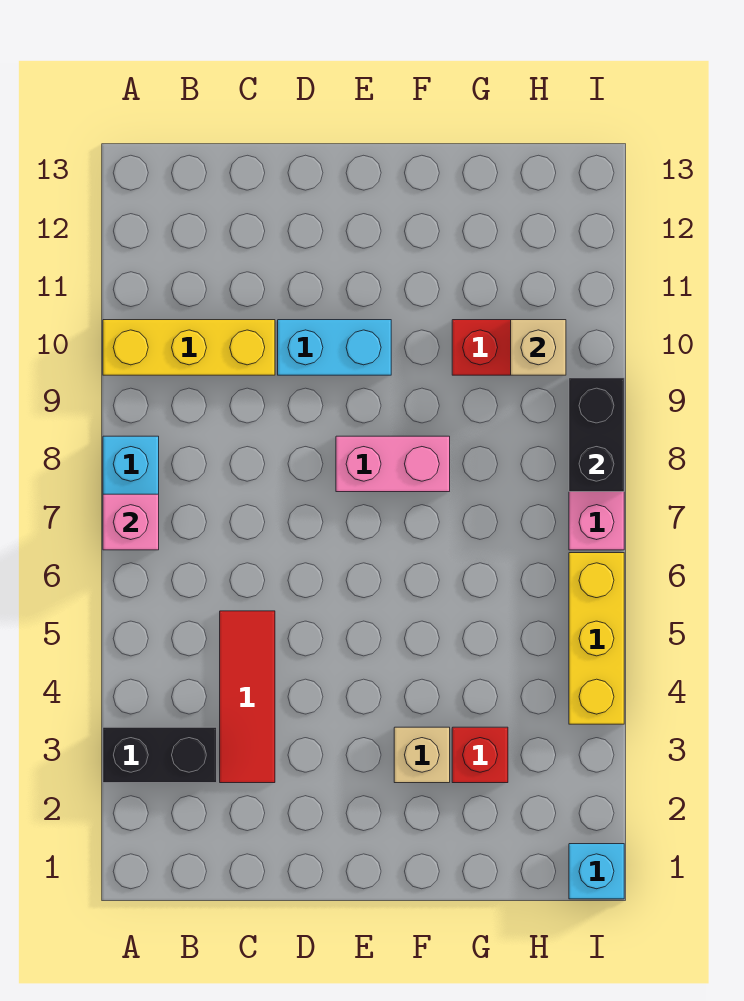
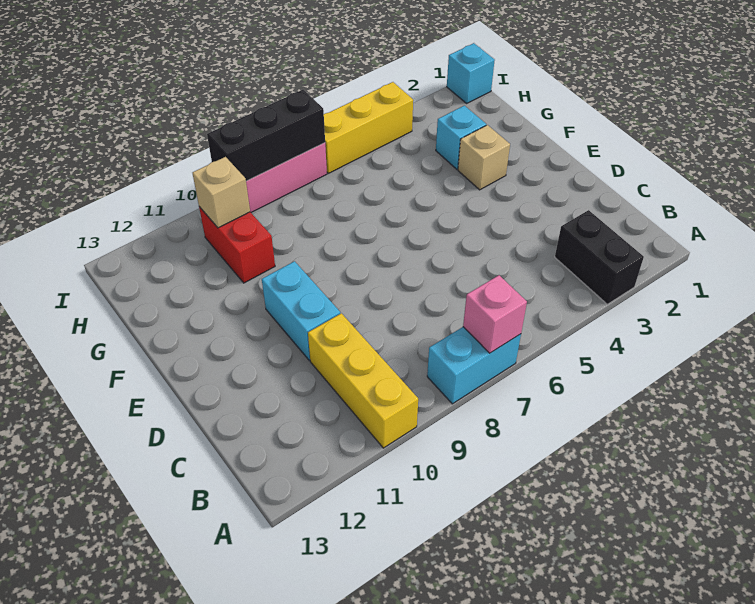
red 1x3 tile [220,611,275,783] -> none
pink 1x2 brick [336,436,450,492] -> none
red 1x1 brick [452,727,508,783] -> cyan 1x1 brick [436,106,486,169]
black 1x2 brick [569,378,624,492] -> black 1x3 brick [207,90,325,181]

